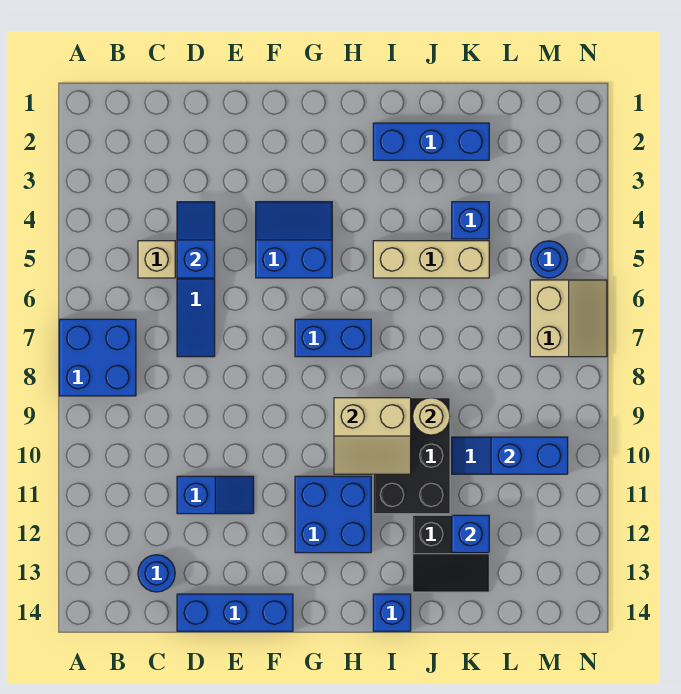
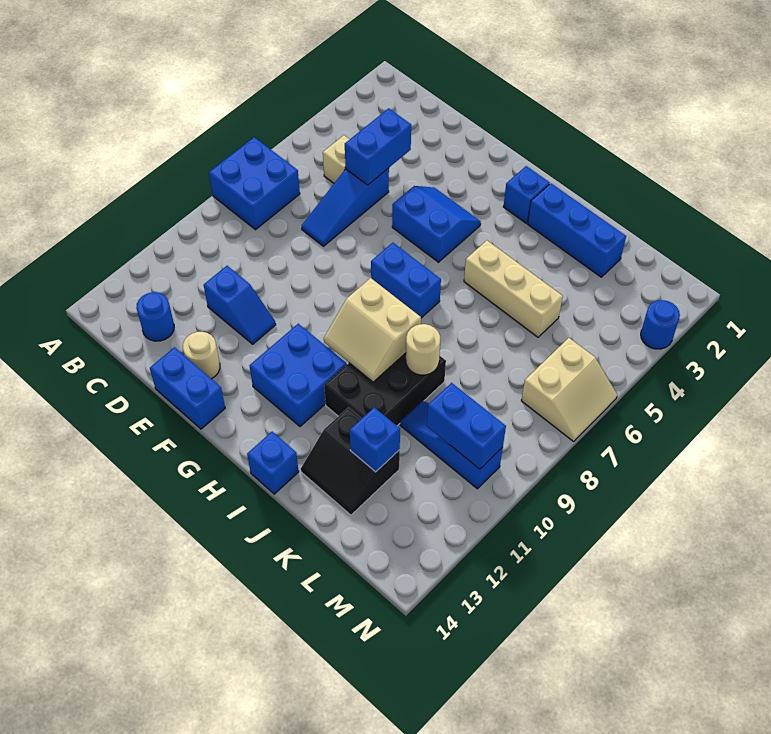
blue 1x2 slope [177,202,215,278] -> blue 1x2 brick [345,108,411,185]
blue 1x3 brick [177,594,293,631] -> blue 1x2 brick [150,347,225,429]
none -> tan 1x1 round brick [183,332,220,379]
blue 1x1 brick [452,202,489,239] -> blue 1x1 brick moved to [503,166,550,223]
blue 1x1 round brick [530,241,568,278] -> blue 1x1 round brick moved to [641,300,680,349]

